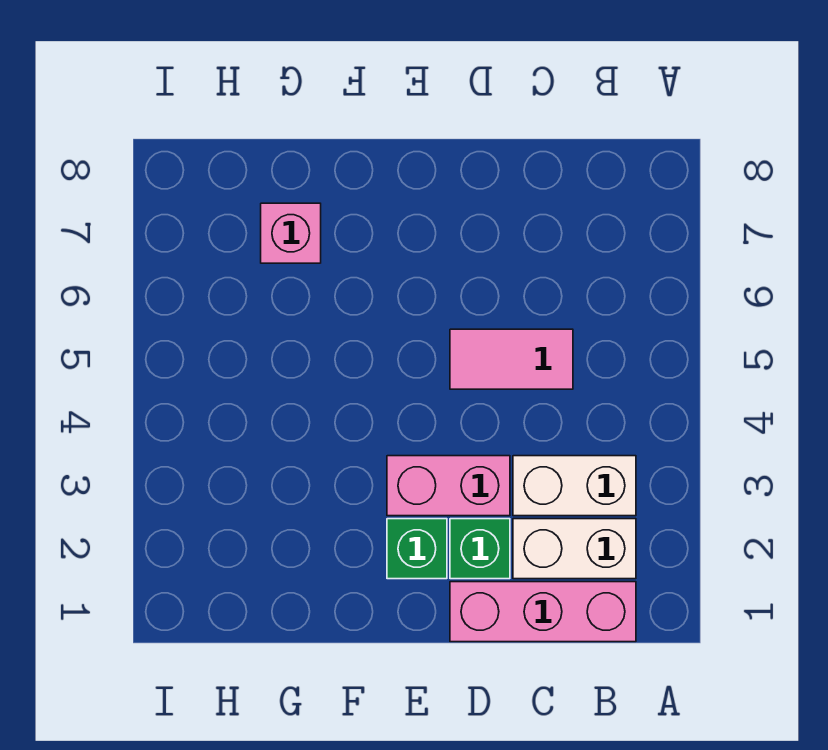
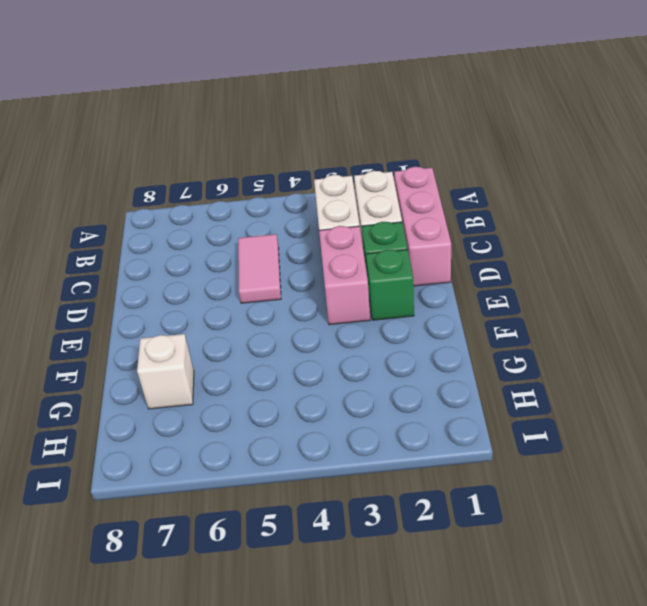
pink 1x1 brick [261,203,321,263] -> white 1x1 brick [137,334,194,409]

